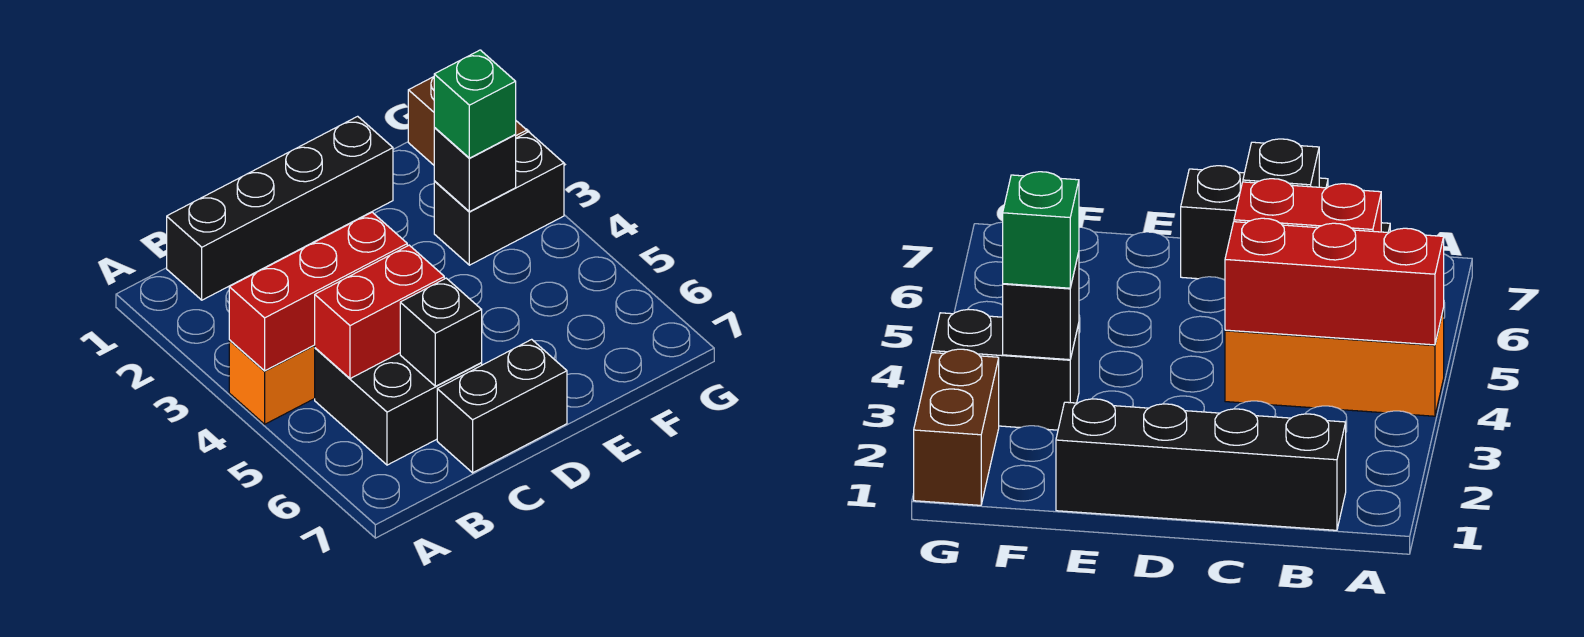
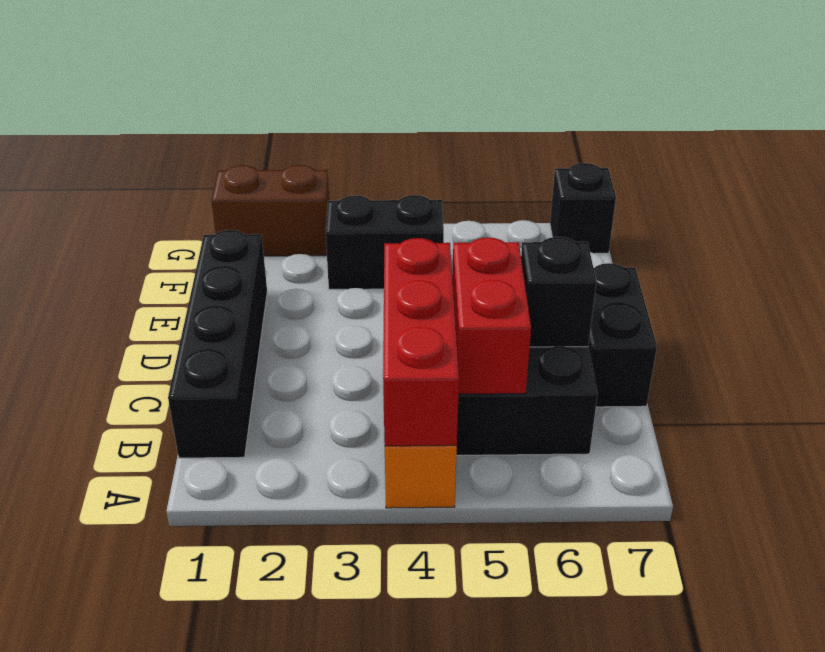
black 1x2 brick [434,132,564,265] -> black 1x2 brick turned to [326,195,444,290]
black 1x1 brick [434,128,516,212] -> black 1x1 brick moved to [550,163,616,253]
green 1x1 brick [434,50,516,158] -> none

